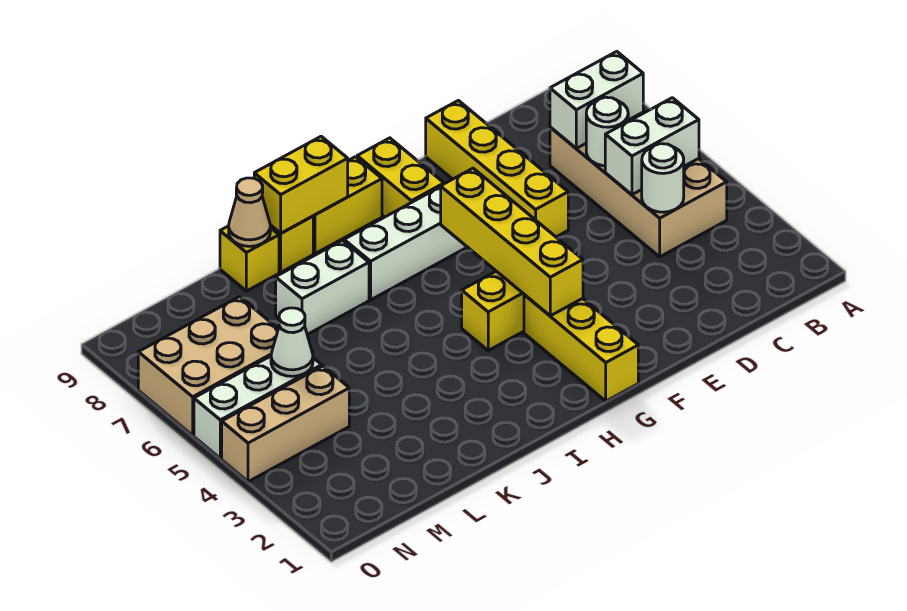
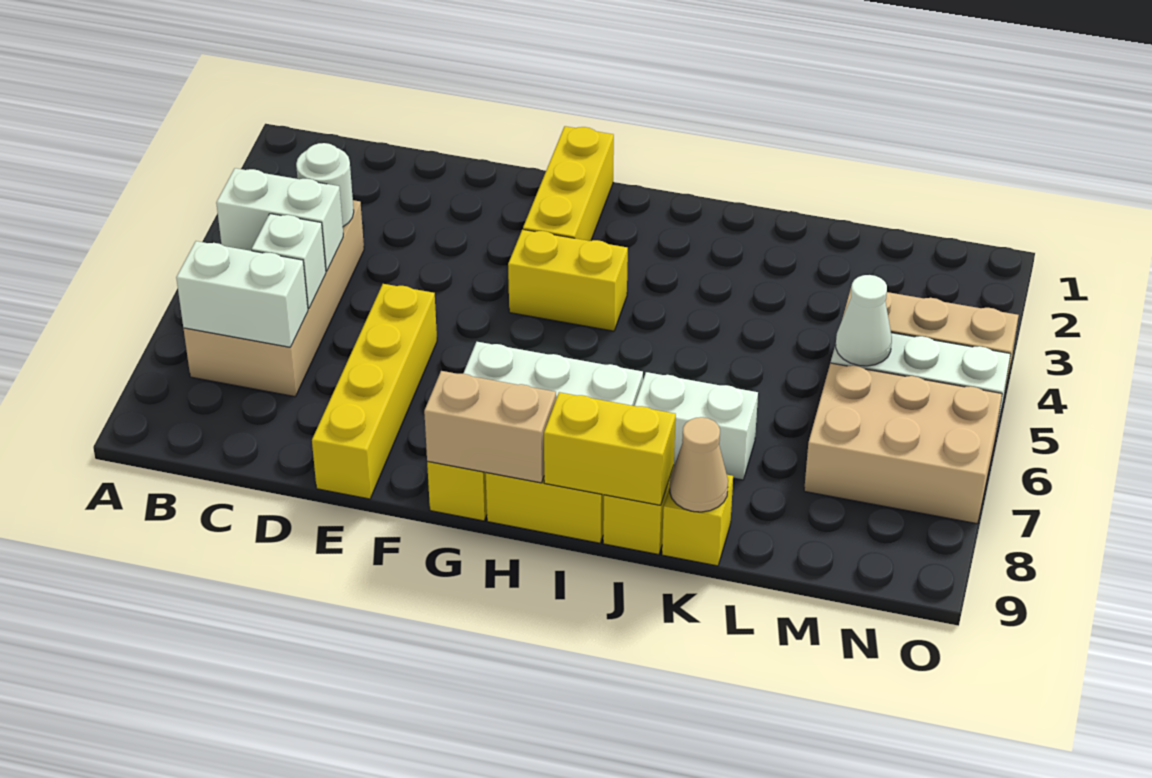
white 1x1 round brick [586,97,628,166] -> white 1x1 brick [252,214,326,309]
yellow 1x4 brick [441,168,583,316] -> none
none -> tan 1x2 brick [424,371,556,483]

